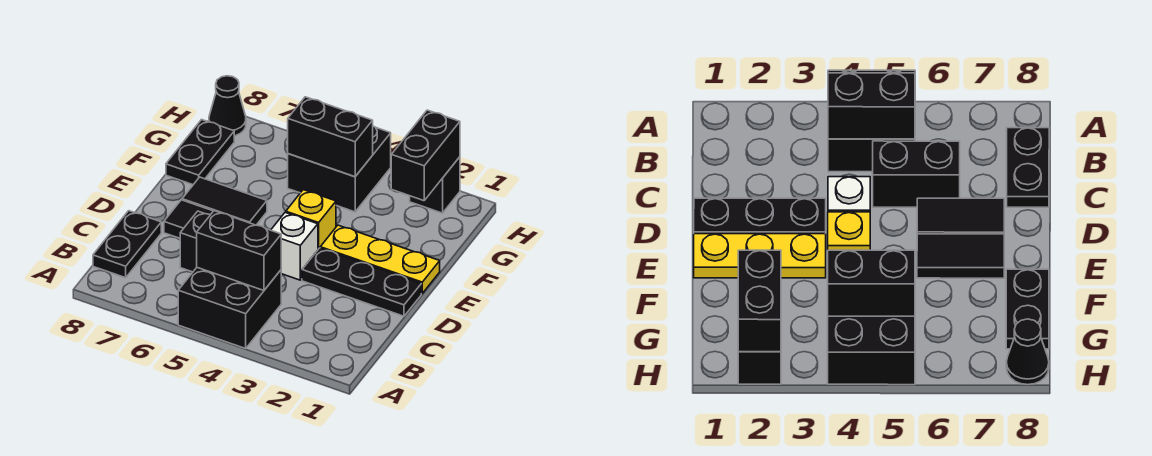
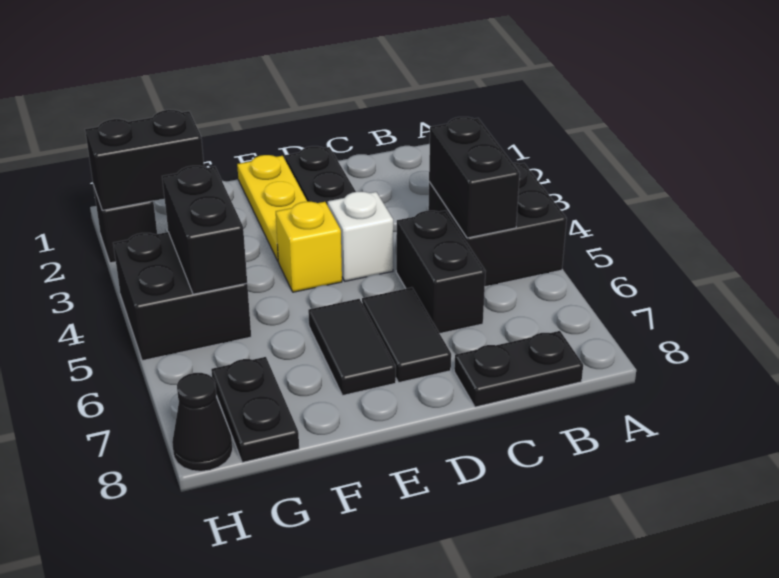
black 1x2 plate [166,120,234,185] -> black 1x2 plate turned to [211,357,299,463]

